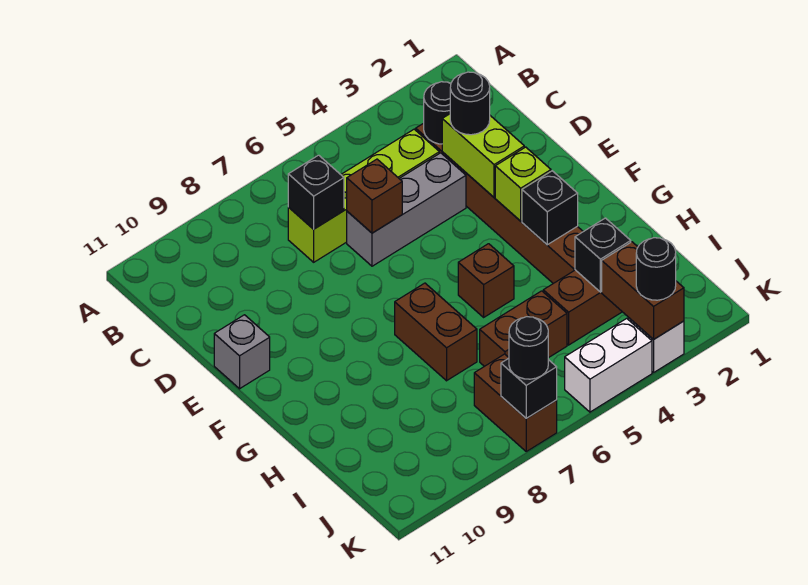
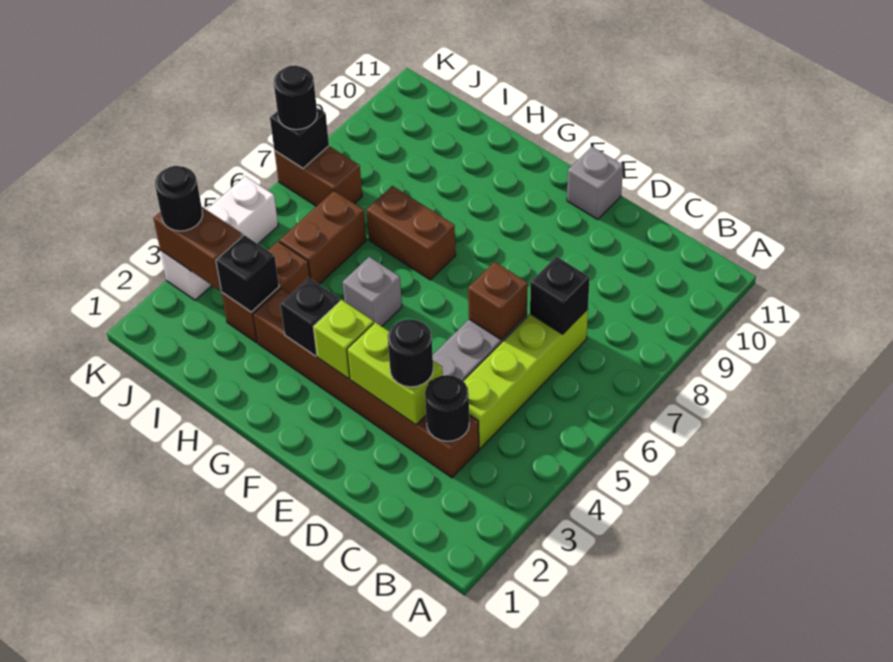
brown 1x1 brick [458,244,514,317] -> grey 1x1 brick [343,257,402,326]

